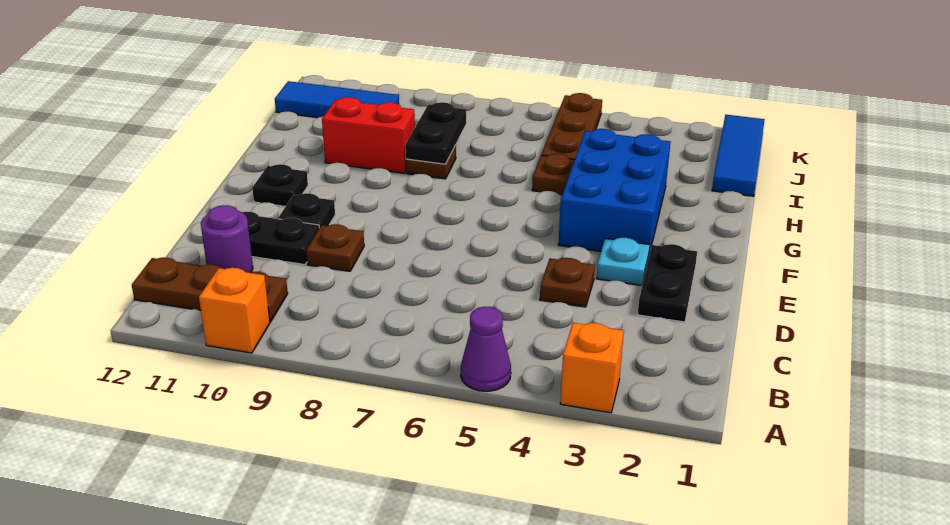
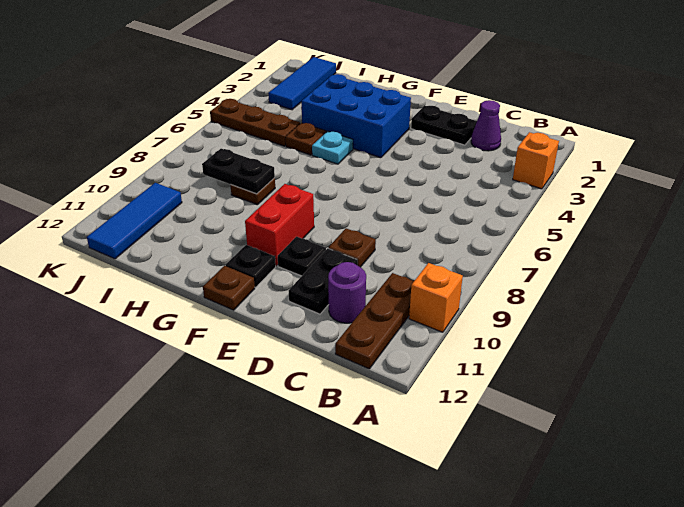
purple 1x1 cone [461,307,511,391] -> purple 1x1 cone moved to [471,100,501,151]
brown 1x1 plate [540,258,595,307] -> brown 1x1 plate moved to [203,266,255,310]
cyan 1x1 plate [597,238,650,286] -> cyan 1x1 plate moved to [312,131,353,164]
red 1x2 brick [322,97,415,173] -> red 1x2 brick moved to [245,184,314,266]
blue 1x3 tile [712,115,765,196] -> blue 1x3 tile turned to [268,57,336,110]

